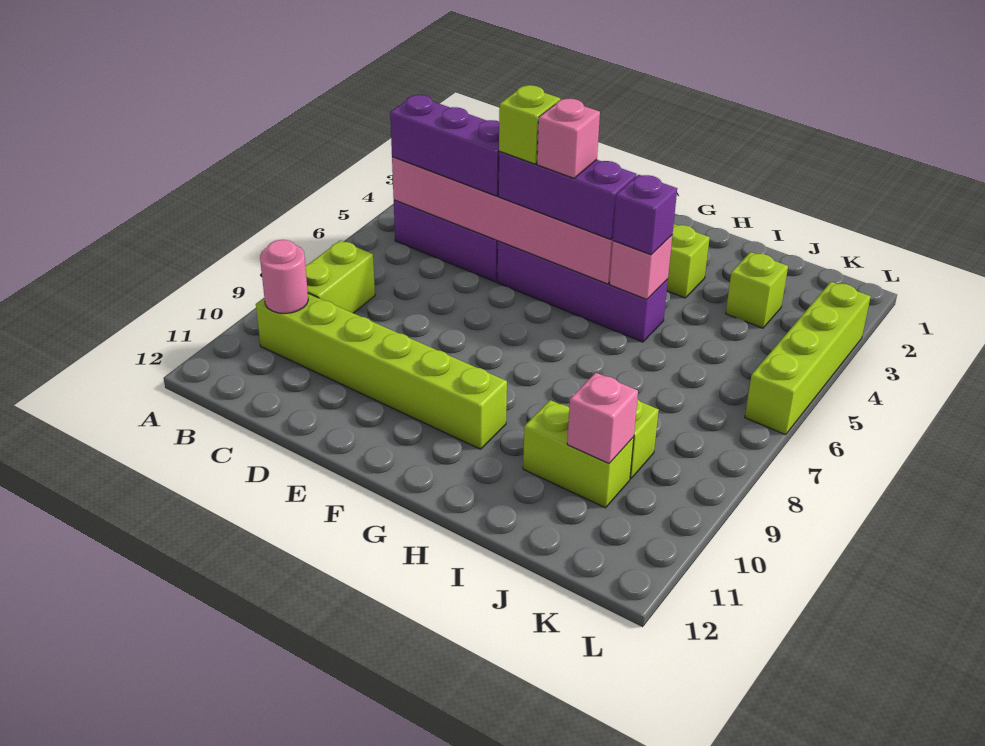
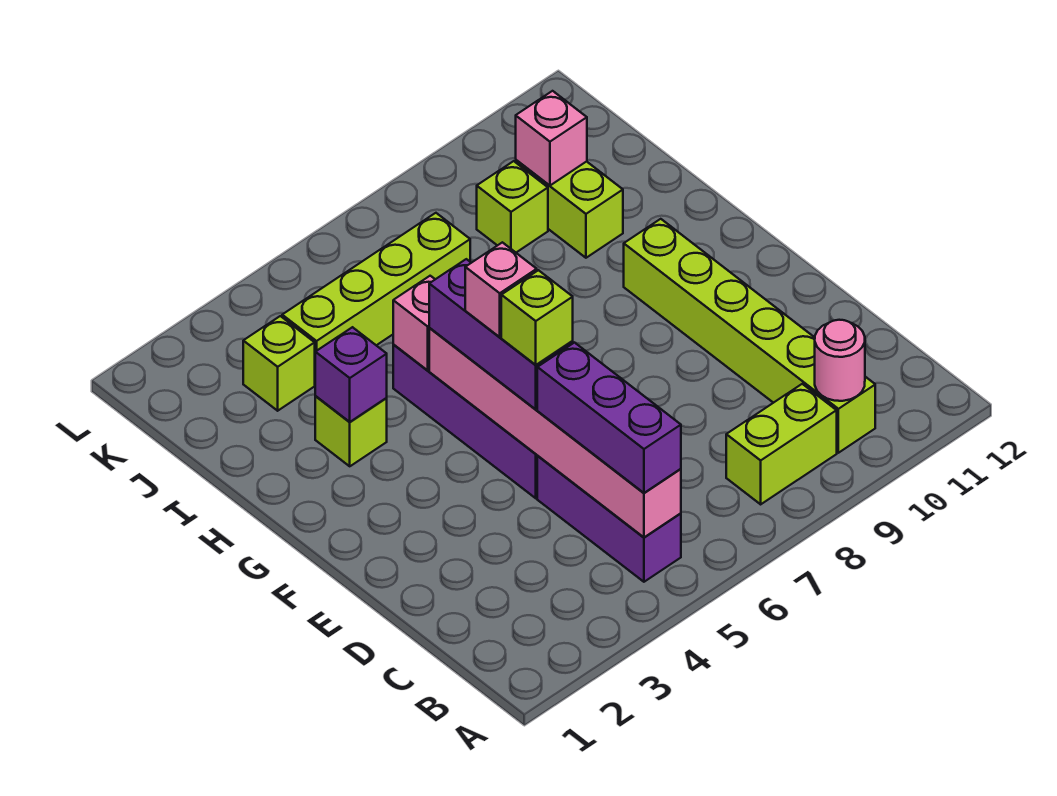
purple 1x1 brick [613,175,677,255] -> purple 1x1 brick moved to [315,327,387,422]
lime 1x4 brick [745,282,871,435] -> lime 1x4 brick moved to [282,213,470,352]

